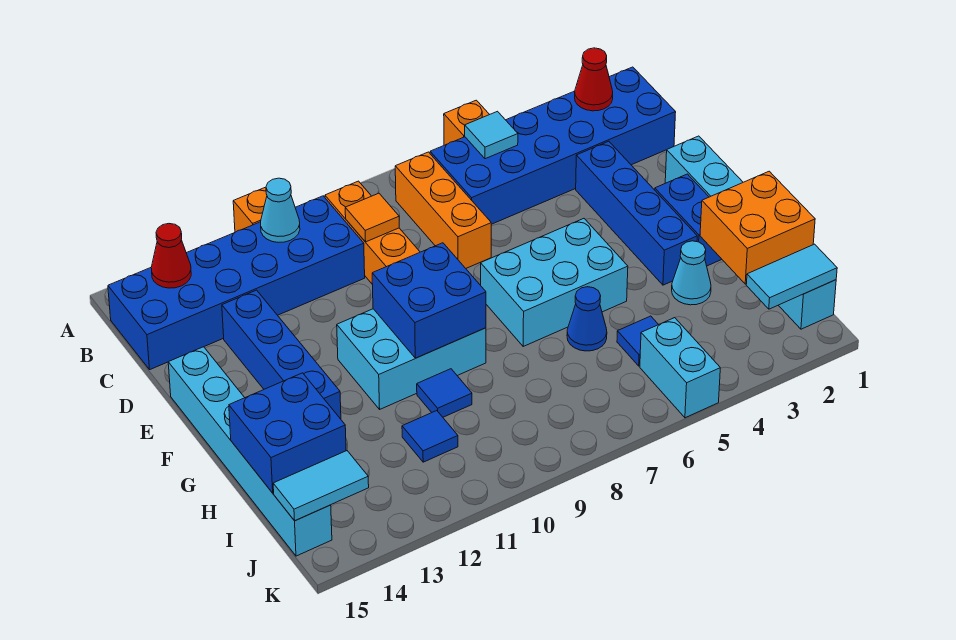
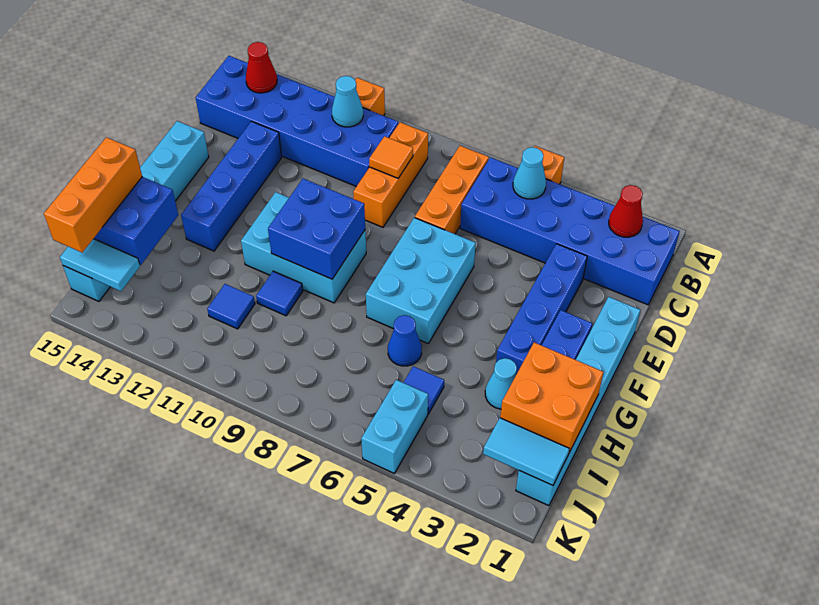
cyan 1x1 tile [465,111,518,159] -> cyan 1x1 cone [513,147,546,199]
cyan 2x3 brick [481,219,628,346] -> cyan 2x3 brick turned to [366,218,476,344]
none -> orange 1x3 brick [44,137,142,253]

